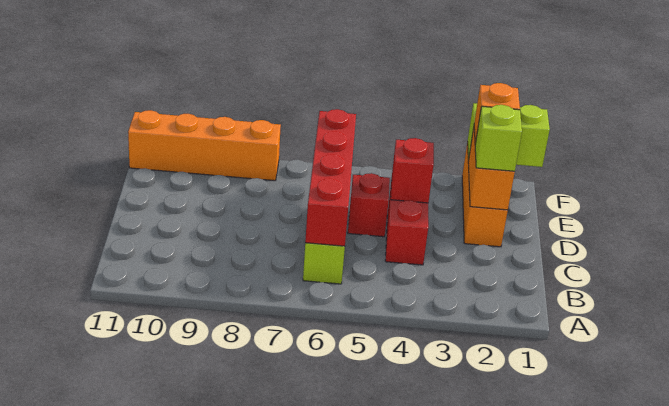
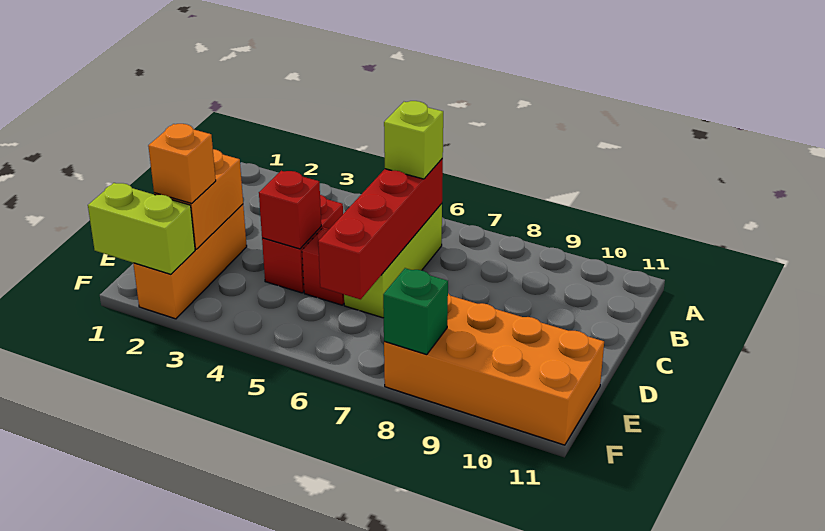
lime 1x1 brick [475,105,522,172] -> lime 1x1 brick moved to [384,101,443,179]
orange 1x4 brick [128,110,281,181] -> orange 2x4 brick [384,294,604,445]
none -> green 1x1 brick [383,268,448,355]

